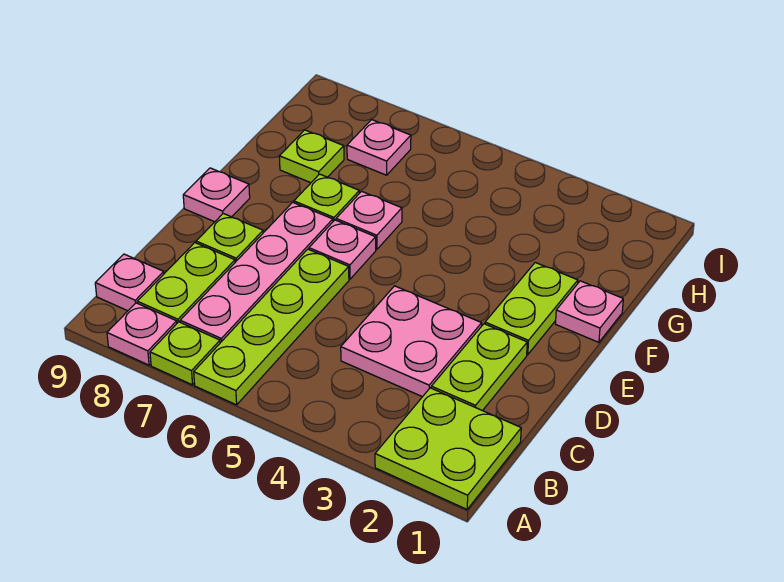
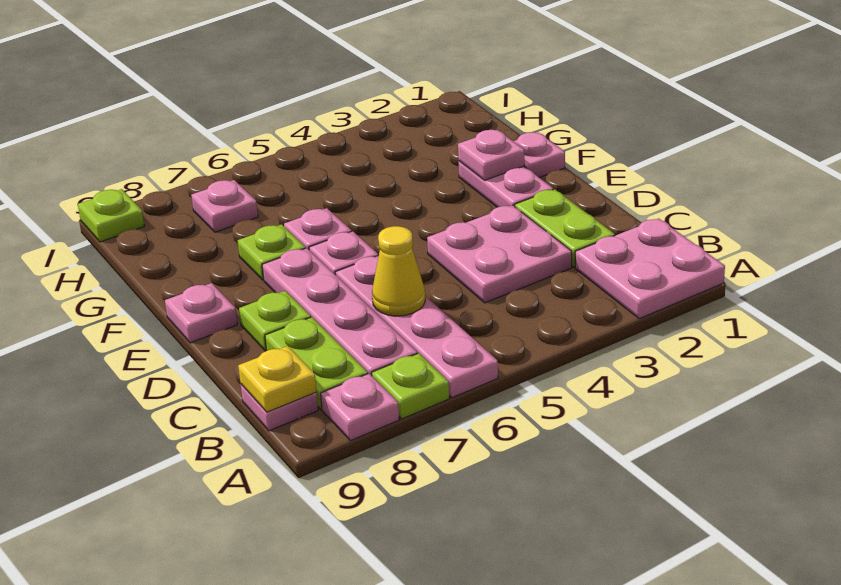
lime 2x2 plate [375,388,521,509] -> pink 2x2 plate [575,218,725,319]
lime 1x4 plate [194,249,349,405] -> pink 1x4 plate [335,255,498,398]
none -> yellow 1x1 plate [238,346,317,412]
none -> yellow 1x1 cone [372,226,425,316]
lime 1x2 plate [485,263,578,355] -> pink 1x2 plate [458,161,553,207]
none -> pink 1x1 plate [458,130,524,180]
lime 1x1 plate [279,130,344,183] -> lime 1x1 plate moved to [78,189,144,242]

